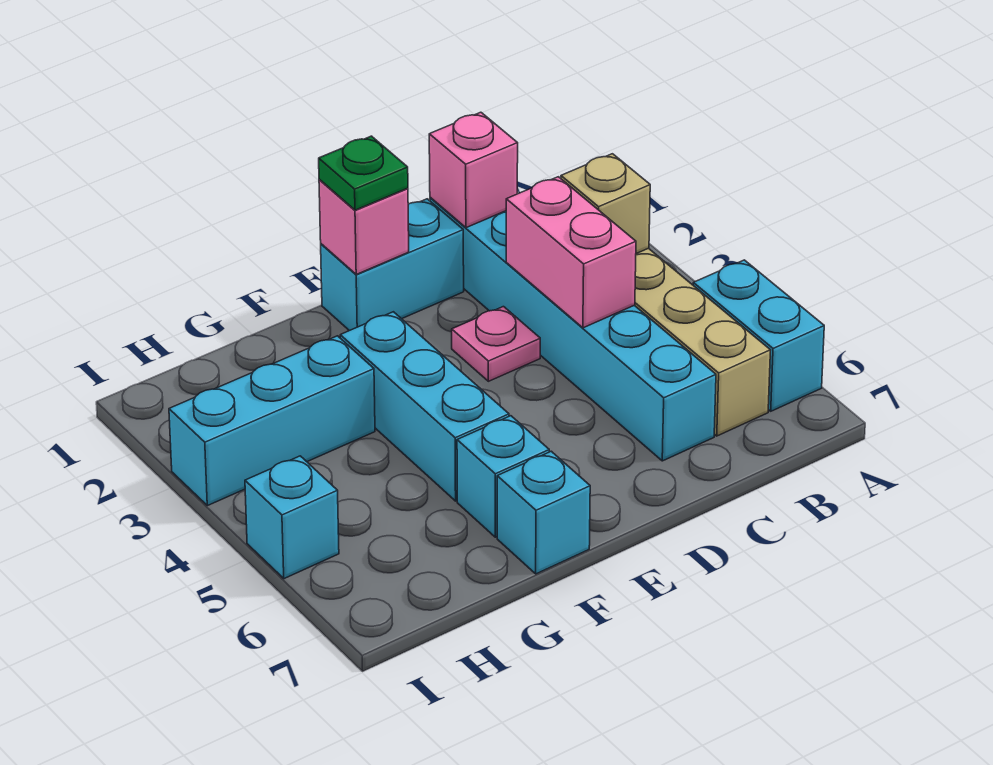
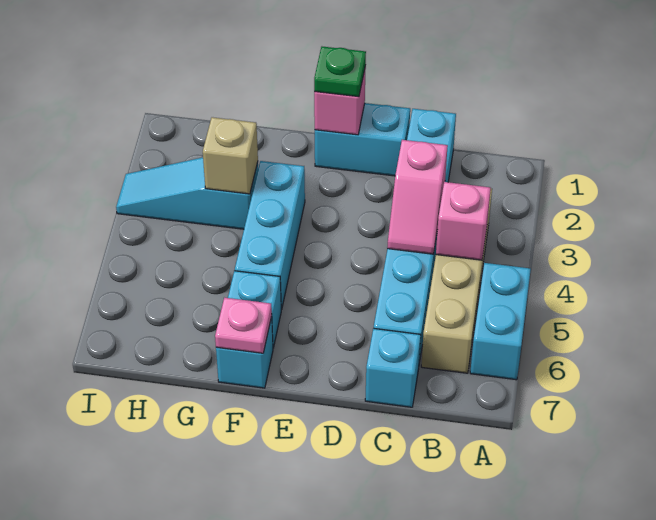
tan 1x1 brick [561,154,650,254] -> tan 1x1 brick moved to [203,117,258,194]
pink 1x1 brick [429,112,518,228] -> pink 1x1 brick moved to [436,182,491,260]
pink 1x2 brick [506,177,636,328] -> pink 1x2 slope [387,140,448,254]
pink 1x1 plate [452,307,540,381] -> pink 1x1 plate moved to [215,298,272,353]
cyan 1x3 brick [169,336,375,506] -> cyan 1x3 slope [116,157,258,229]
cyan 1x1 brick [245,456,339,579] -> cyan 1x1 brick moved to [365,328,421,407]

